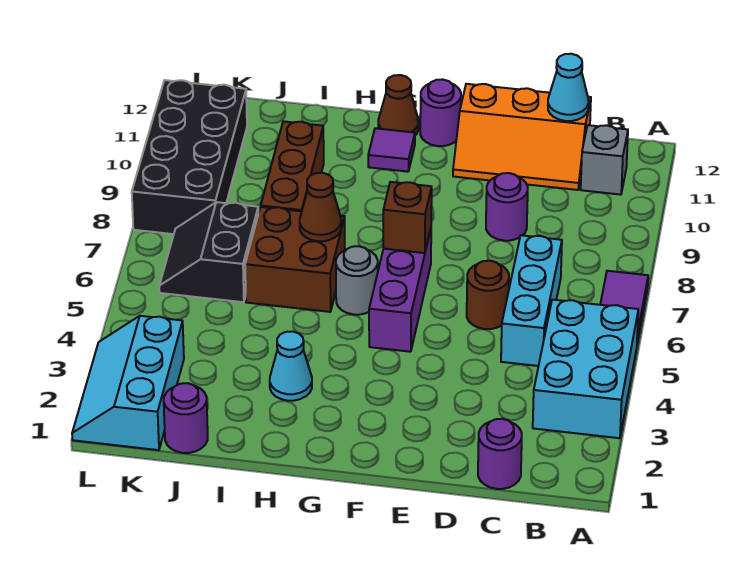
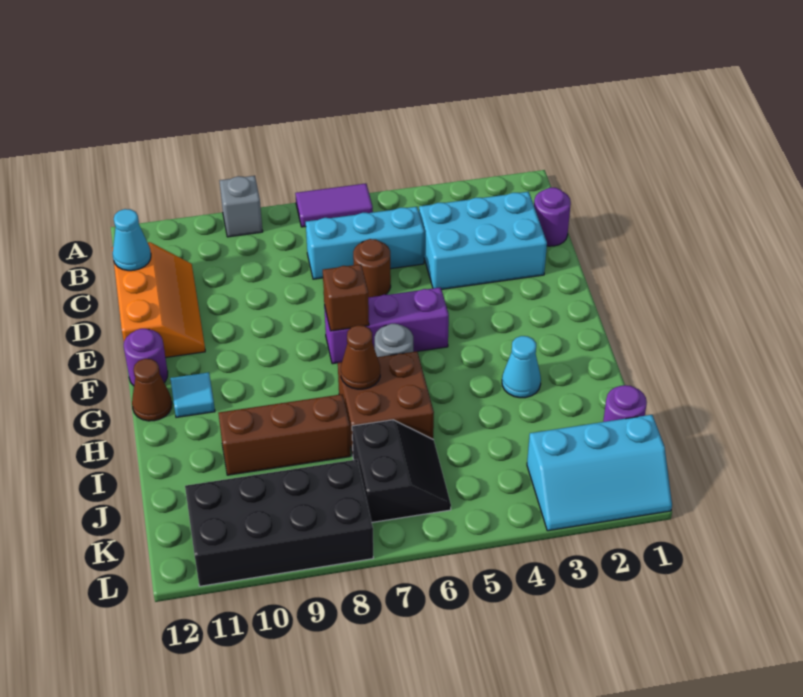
cyan 2x3 brick [533,300,638,438] -> cyan 2x3 brick moved to [419,192,547,289]
grey 1x1 brick [581,125,628,195] -> grey 1x1 brick moved to [220,176,263,237]
purple 1x1 round brick [486,173,528,241] -> none
purple 1x1 tile [368,128,415,172] -> cyan 1x1 tile [170,372,215,417]
black 2x2 slope [159,202,258,302] -> black 2x2 slope turned to [352,420,451,522]

